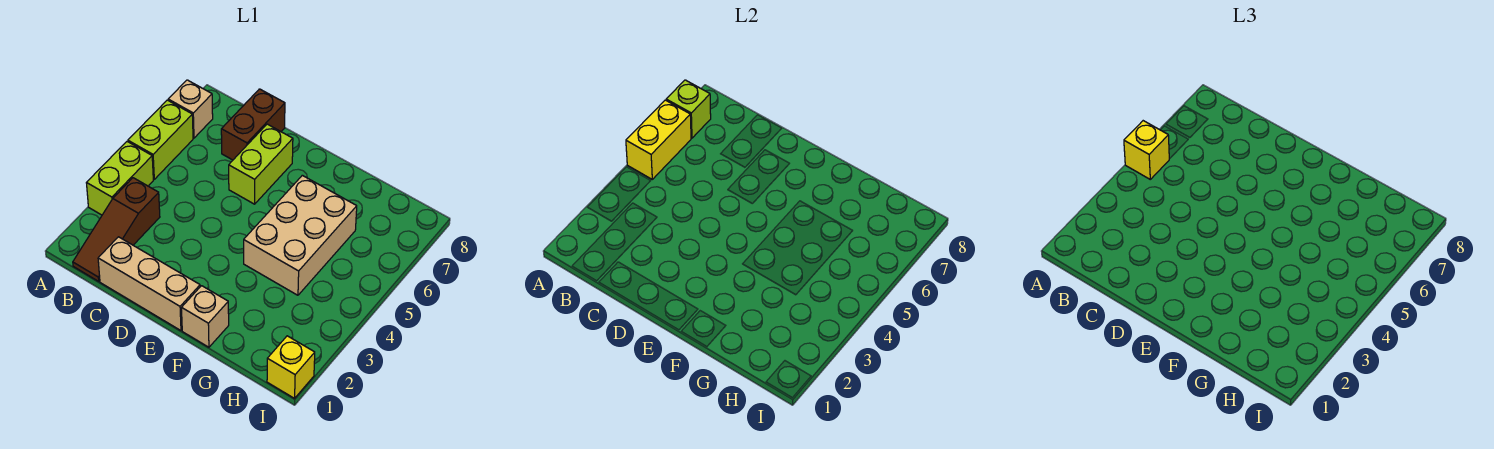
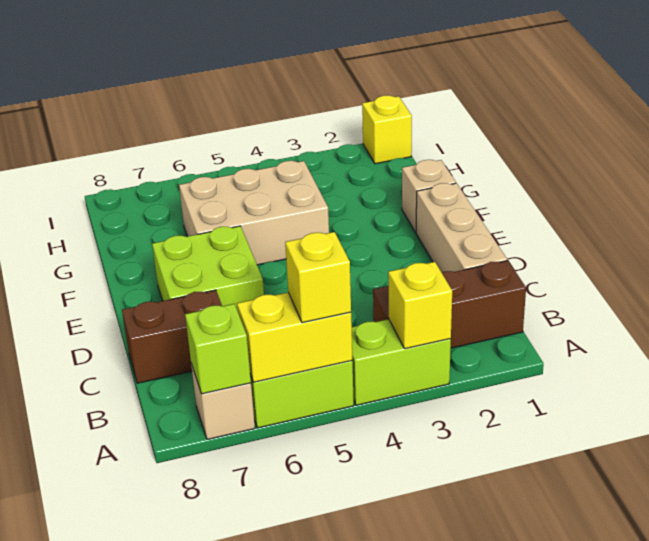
none -> yellow 1x1 brick [388,262,452,349]
brown 1x3 slope [73,178,160,281] -> brown 1x3 brick [373,261,526,348]
lime 1x2 brick [229,124,293,204] -> lime 2x2 brick [152,226,264,311]

